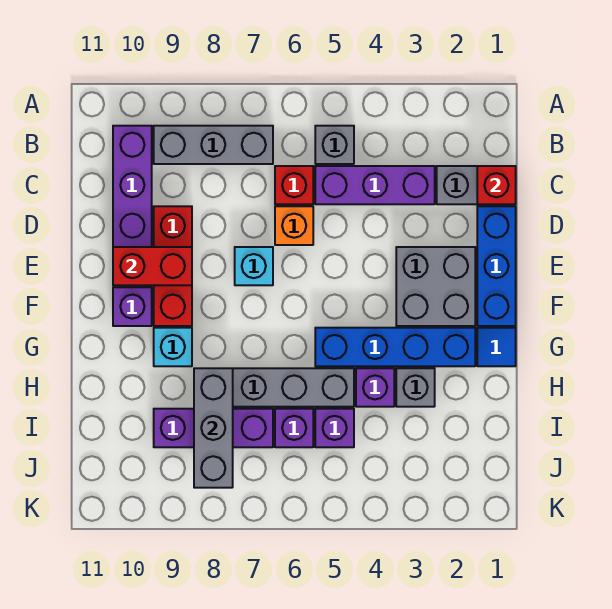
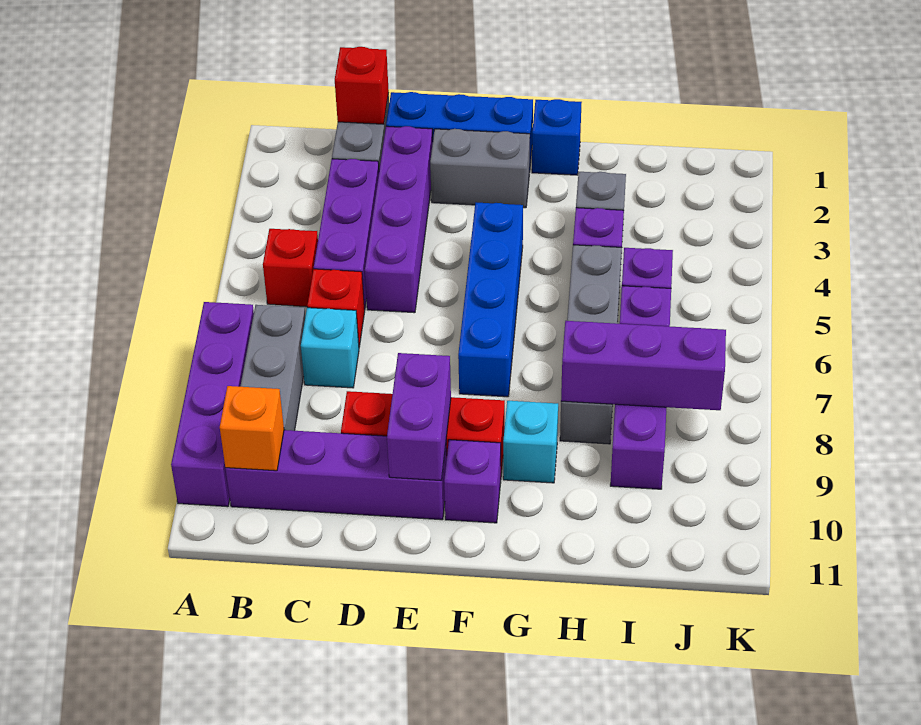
none -> purple 1x4 brick [171,302,254,507]
grey 1x1 brick [315,126,354,164] -> red 1x1 brick [263,229,318,307]
none -> purple 1x4 brick [365,126,433,313]
orange 1x1 brick [275,206,313,245] -> orange 1x1 brick moved to [220,386,284,471]
grey 2x2 brick [396,247,475,326] -> grey 1x2 brick [430,129,530,208]
cyan 1x1 brick [235,247,273,285] -> cyan 1x1 brick moved to [301,308,359,388]
red 1x2 brick [113,247,192,285] -> purple 1x2 brick [387,353,451,481]
blue 1x1 tile [477,328,516,366] -> blue 1x1 brick [532,99,582,175]
blue 1x4 brick [315,328,475,366] -> blue 1x4 brick moved to [458,202,523,397]
grey 1x3 brick [194,368,233,488] -> purple 1x3 brick [561,321,726,410]

